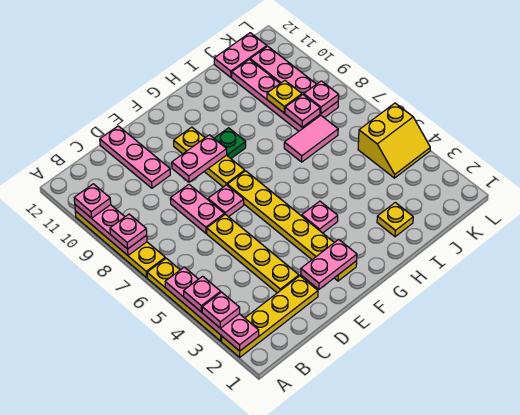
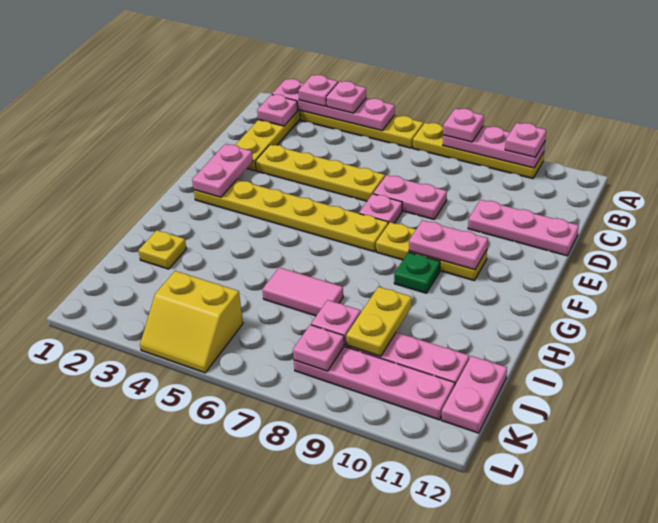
pink 1x2 plate [172,135,227,182] -> pink 1x2 plate turned to [409,220,488,270]
pink 1x1 plate [302,201,338,233] -> pink 1x1 plate moved to [257,94,298,126]
pink 1x2 tile [284,116,338,162] -> pink 1x2 tile turned to [262,268,343,316]
yellow 1x1 plate [267,80,302,113] -> yellow 1x2 plate [346,287,412,357]
yellow 2x2 slope [358,103,430,178] -> yellow 2x2 slope turned to [140,271,243,373]

